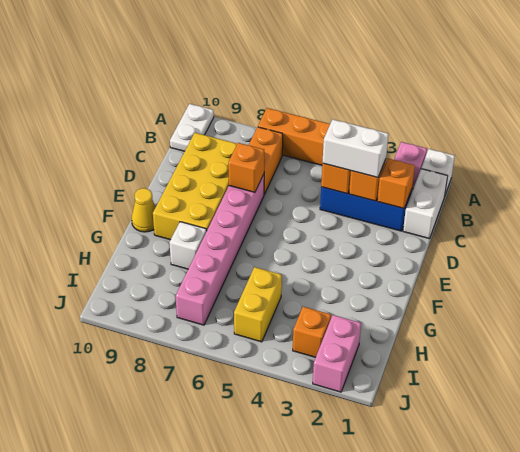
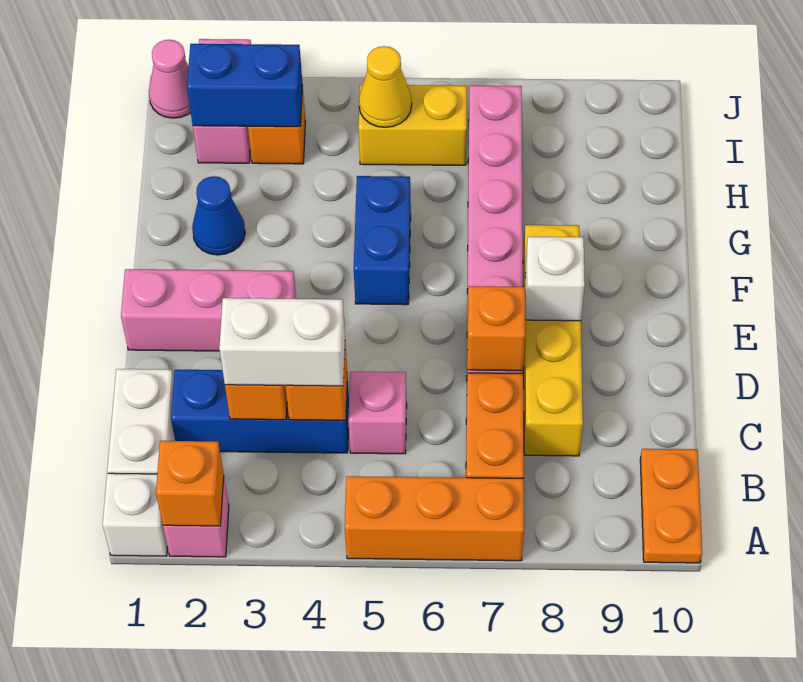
white 1x2 plate [170,104,214,151] -> orange 1x2 plate [640,449,702,563]
orange 1x1 brick [377,159,415,208] -> orange 1x1 brick moved to [156,441,224,526]
none -> pink 1x1 brick [348,372,407,454]
yellow 2x4 brick [153,133,237,240] -> yellow 1x4 brick [523,225,583,456]
none -> pink 1x3 brick [121,269,296,351]
none -> blue 1x2 brick [354,176,411,305]
yellow 1x1 cone [132,188,156,232] -> yellow 1x1 cone moved to [359,46,412,127]
none -> blue 1x1 cone [192,176,245,255]
white 1x1 brick [169,222,207,269] -> white 1x1 brick moved to [525,237,585,321]
yellow 1x2 brick [234,267,282,342] -> yellow 1x2 brick turned to [358,85,467,165]
none -> blue 1x2 brick [187,44,303,127]
none -> pink 1x1 cone [149,40,191,118]

